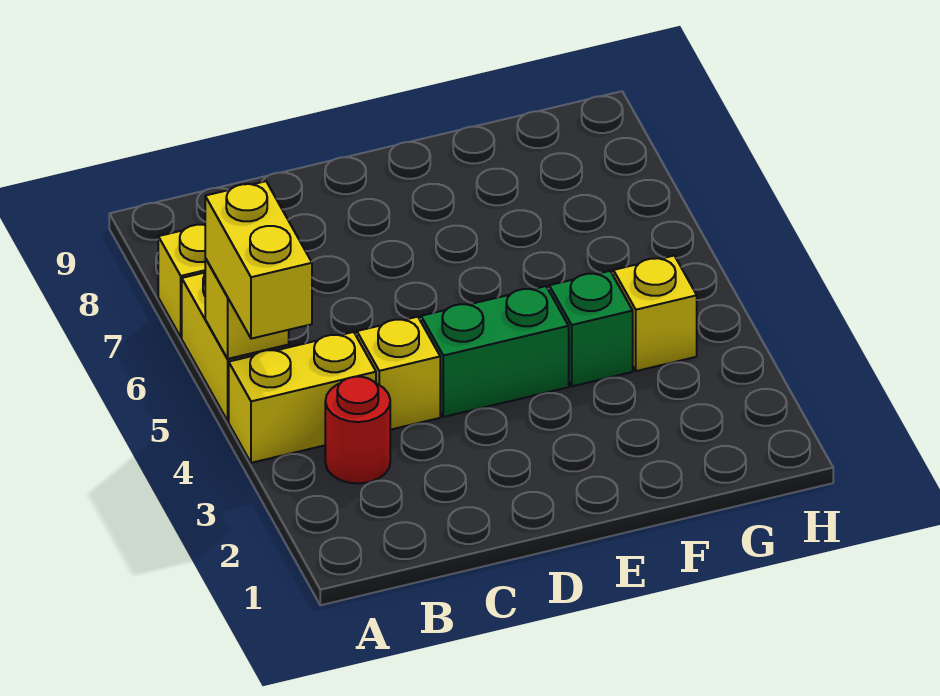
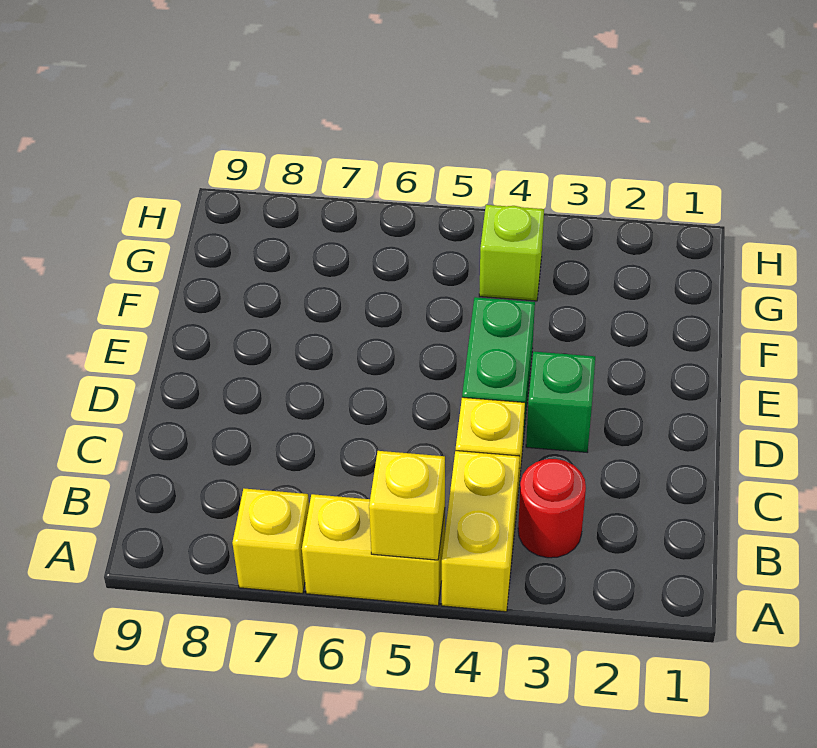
yellow 1x2 brick [205,181,312,339] -> none
green 1x1 brick [549,271,633,386] -> green 1x1 brick moved to [526,352,595,452]
yellow 1x1 brick [613,256,697,371] -> lime 1x1 brick [479,205,544,301]

